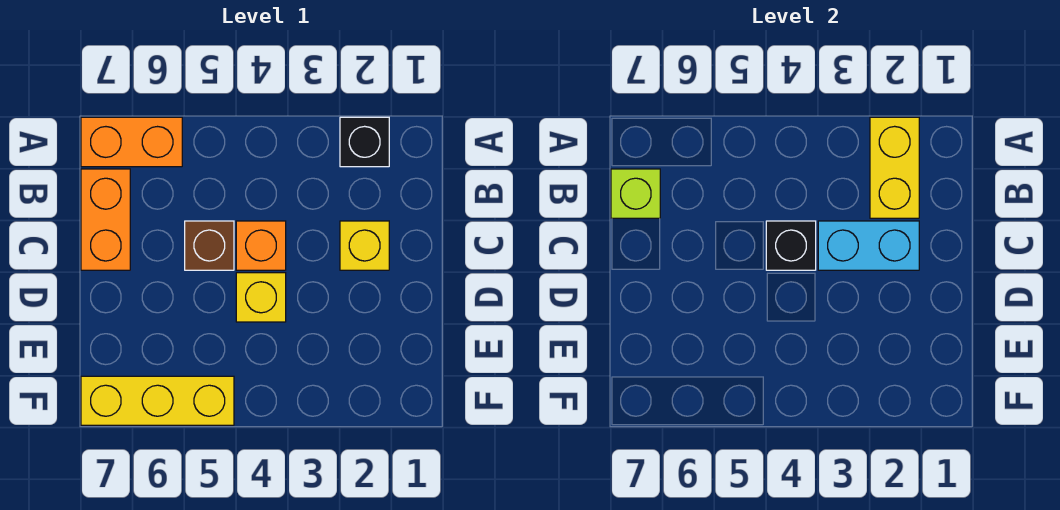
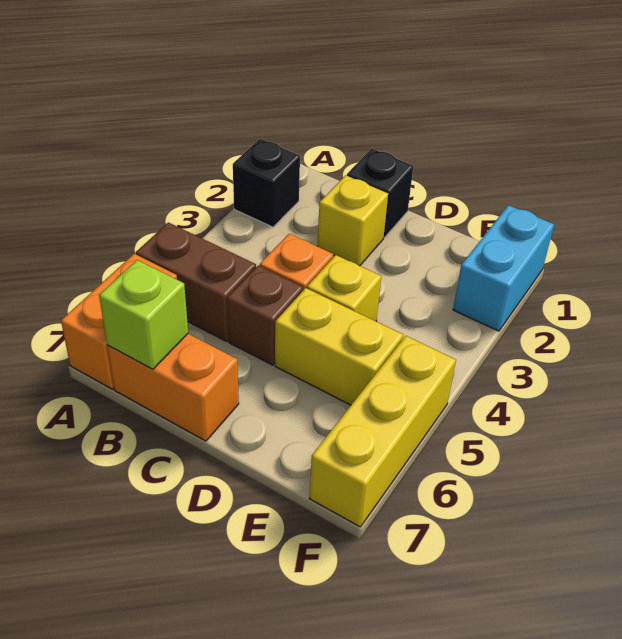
yellow 1x2 brick [870,117,919,218] -> yellow 1x2 brick moved to [275,288,403,405]
none -> brown 1x2 brick [136,222,256,341]
cyan 1x2 brick [818,221,919,270] -> cyan 1x2 brick moved to [453,205,554,331]
black 1x1 brick [766,221,816,270] -> black 1x1 brick moved to [347,149,413,237]

